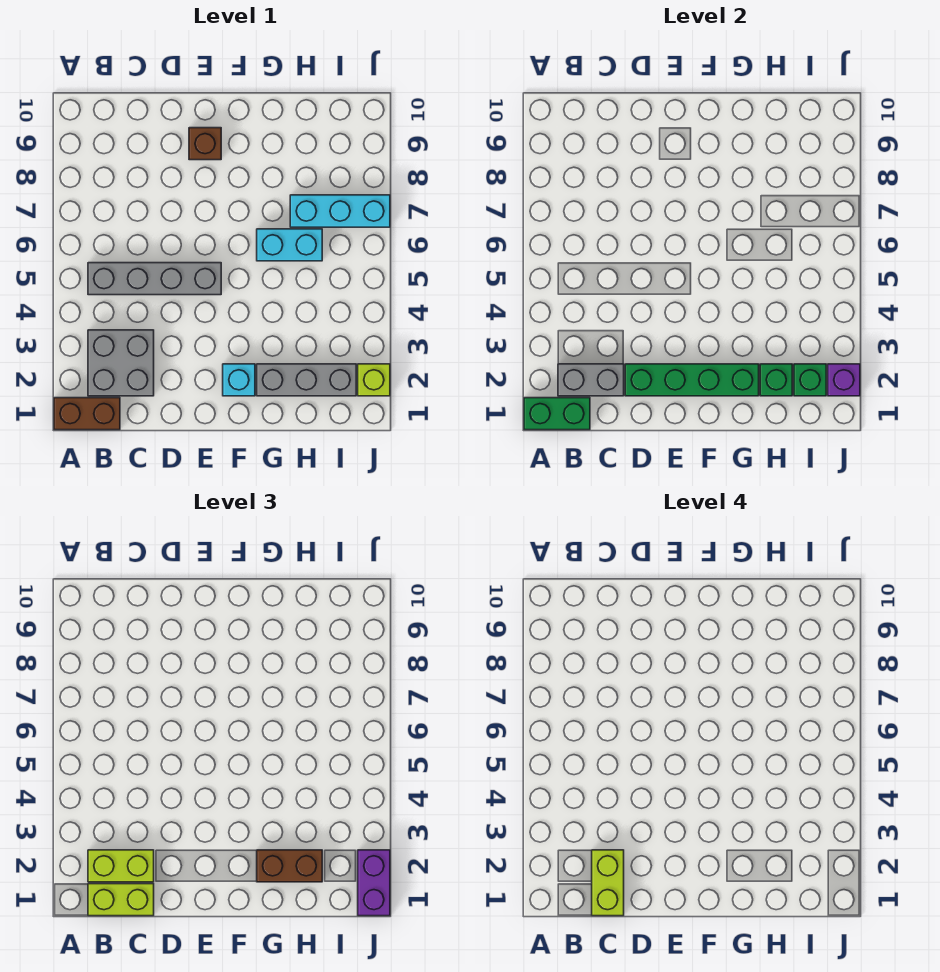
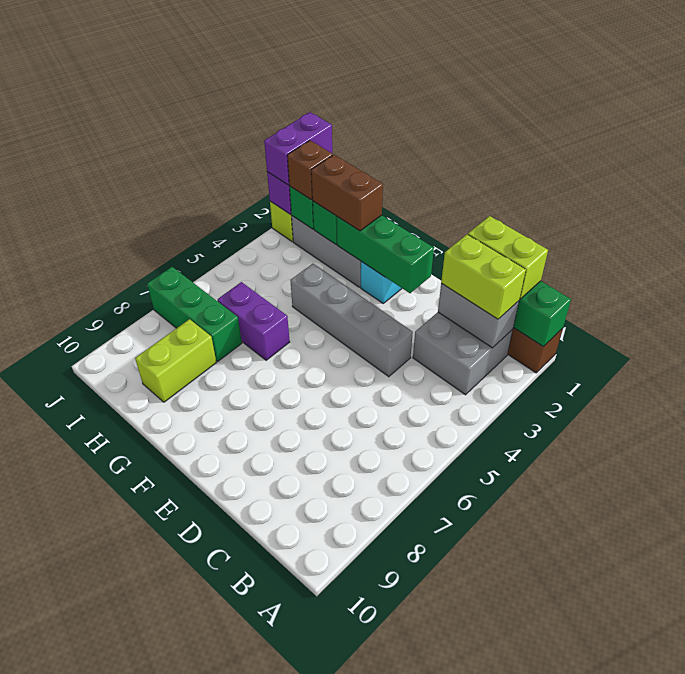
grey 1x4 brick [88,263,221,295] -> grey 1x4 brick moved to [290,264,413,377]
lime 1x2 brick [592,850,624,916] -> lime 1x2 brick moved to [135,319,216,402]
green 1x4 brick [625,364,759,396] -> green 1x3 brick [337,215,434,293]
brown 1x1 brick [189,128,221,160] -> brown 1x1 brick moved to [287,140,333,200]
cyan 1x2 brick [257,229,322,261] -> purple 1x2 brick [217,282,290,360]
cyan 1x3 brick [290,195,390,227] -> green 1x3 brick [147,267,242,361]

